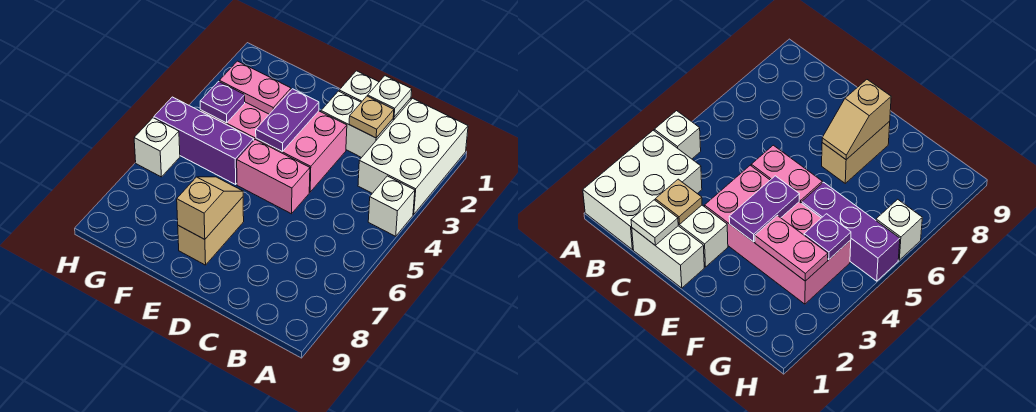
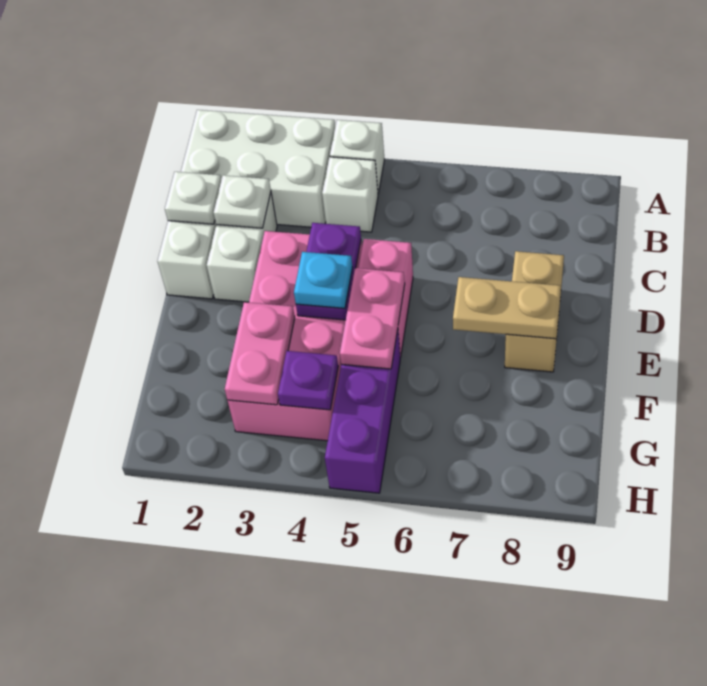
tan 1x1 plate [349,96,394,138] -> white 1x1 plate [214,175,271,228]
purple 1x2 plate [256,89,319,152] -> purple 1x2 plate turned to [296,223,361,320]
none -> cyan 1x1 plate [294,252,352,308]
none -> pink 1x2 plate [340,268,405,369]
tan 1x2 brick [178,197,244,265] -> tan 1x2 brick turned to [505,251,564,372]
tan 1x2 slope [177,177,243,239] -> tan 1x2 plate [453,277,561,339]
white 1x1 brick [134,118,180,177] -> white 1x1 brick moved to [322,157,378,232]

